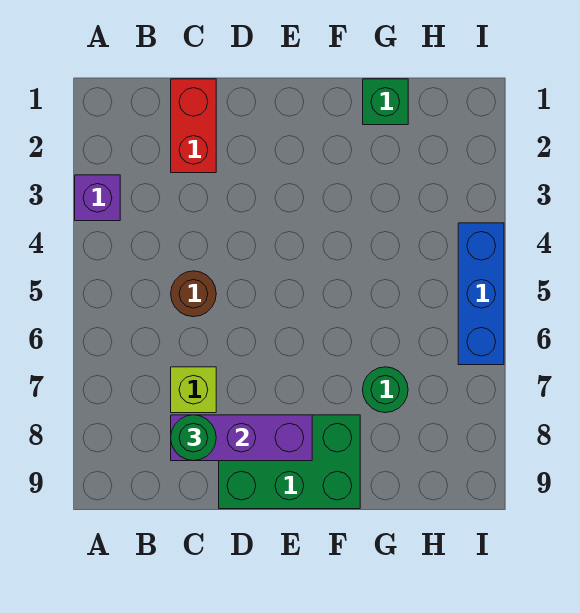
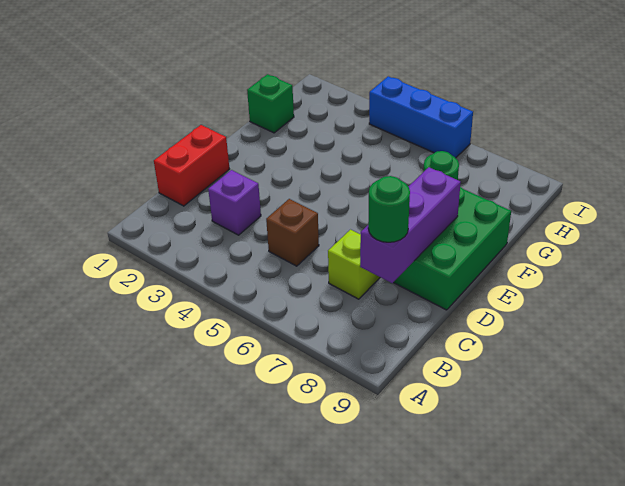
purple 1x1 brick [75,175,120,221] -> purple 1x1 brick moved to [208,170,261,235]
red 1x2 brick [171,79,216,173] -> red 1x2 brick turned to [154,125,229,206]
brown 1x1 round brick [171,271,216,317] -> brown 1x1 brick [266,199,319,266]

